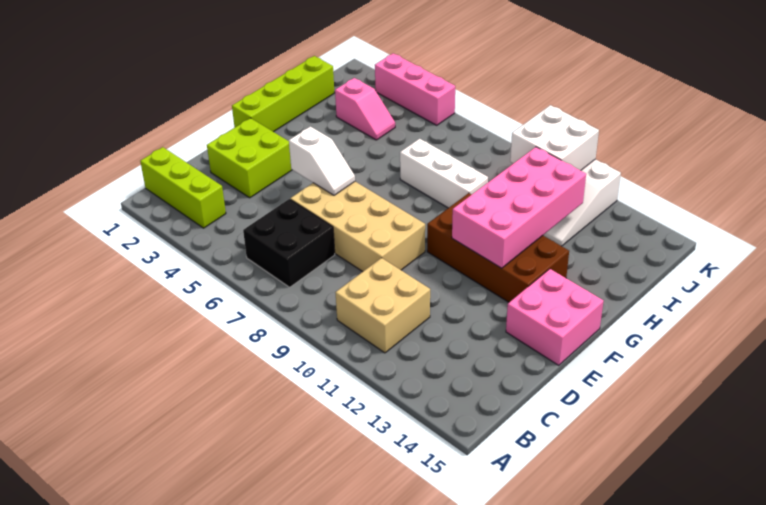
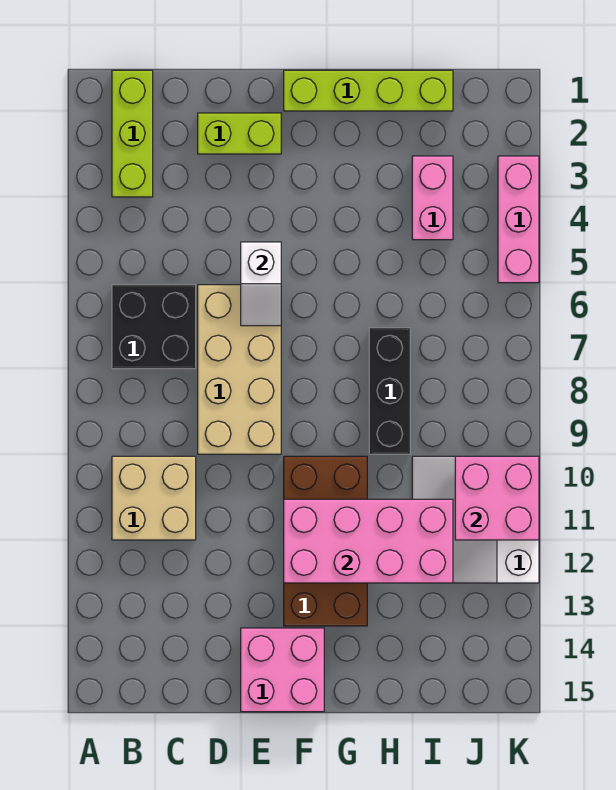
lime 2x2 brick [207,118,292,198] -> lime 1x2 brick [198,113,281,154]
white 1x3 brick [400,139,488,208] -> black 1x3 brick [369,328,410,454]
pink 1x2 slope [335,78,395,140] -> pink 1x2 brick [412,156,453,240]
white 2x2 brick [510,105,599,170] -> pink 2x2 brick [455,456,539,540]

